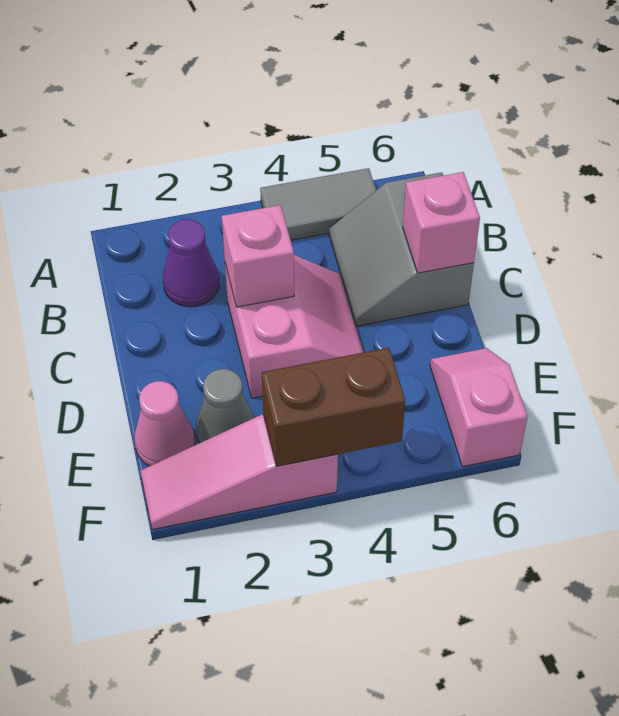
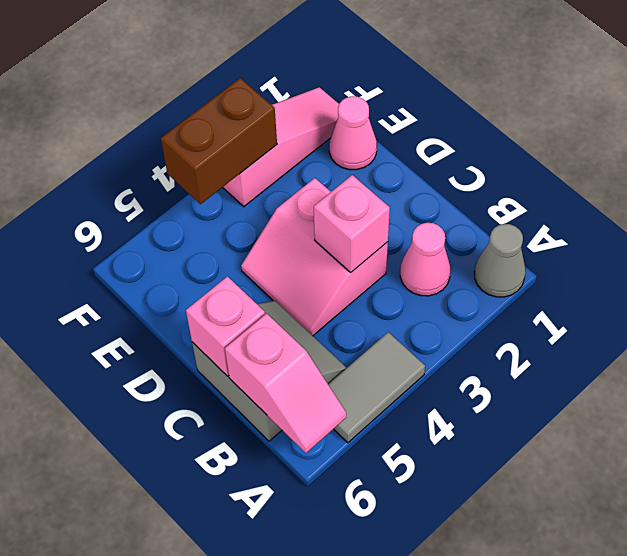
purple 1x1 cone [163,219,219,307] -> pink 1x1 cone [400,223,450,296]
grey 1x1 cone [196,369,254,443] -> grey 1x1 cone moved to [474,224,525,297]
pink 1x2 slope [430,348,528,467] -> pink 1x2 slope moved to [225,314,346,453]

